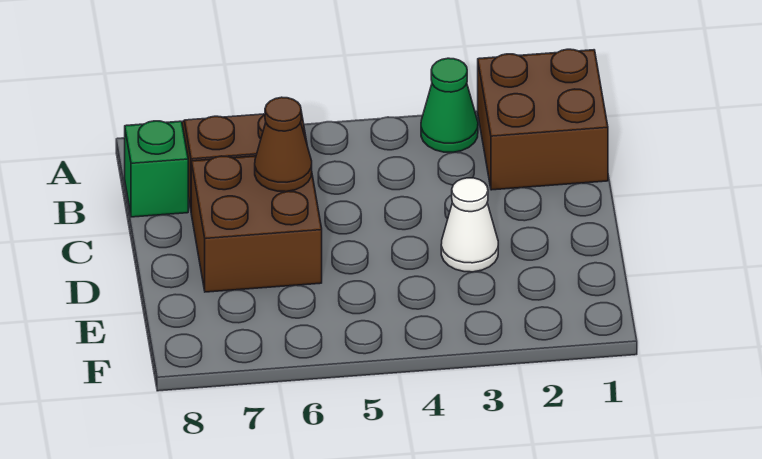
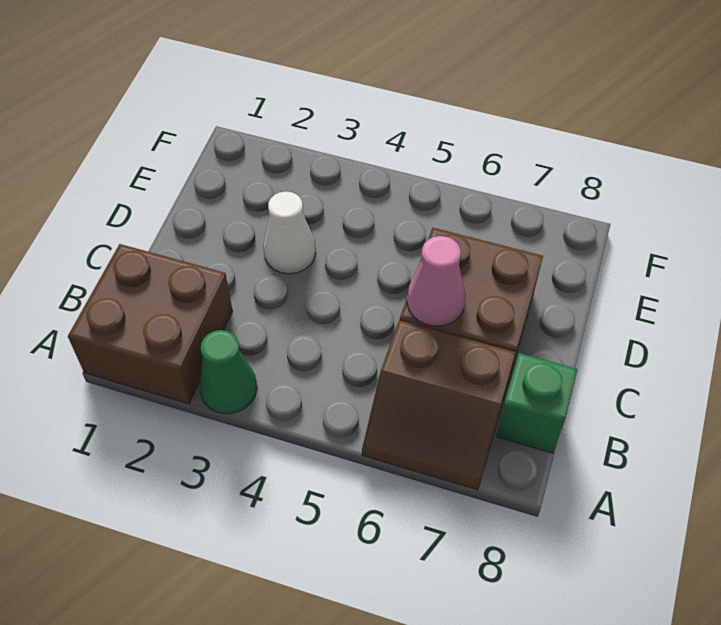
brown 1x1 cone [255,97,312,192] -> pink 1x1 cone [407,236,466,326]

